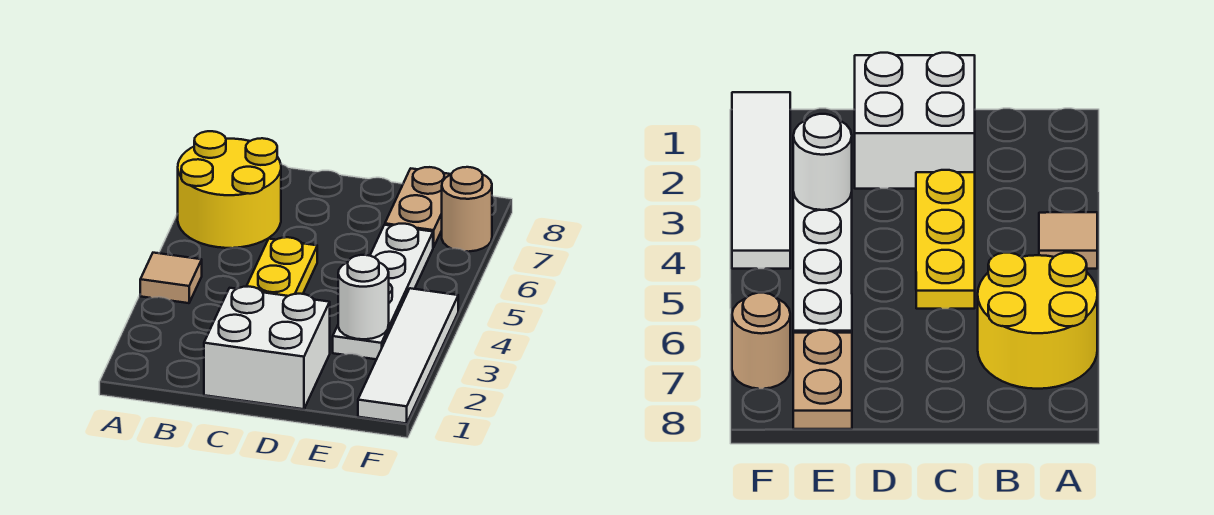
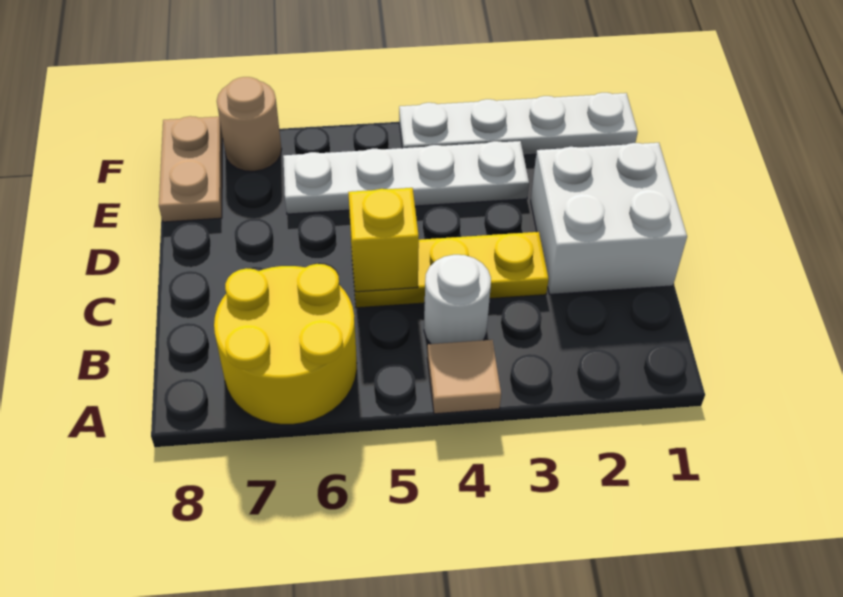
none -> yellow 1x1 brick [348,188,419,292]
white 1x1 round brick [338,255,389,339] -> white 1x1 round brick moved to [424,255,491,344]
tan 1x2 plate [385,167,451,247] -> tan 1x2 plate turned to [159,116,223,222]
white 1x4 tile [358,288,458,424] -> white 1x4 plate [399,93,638,155]

